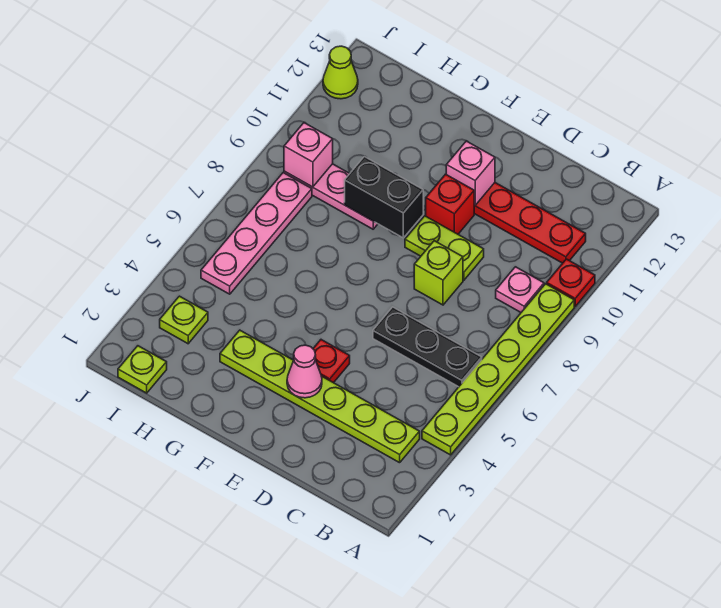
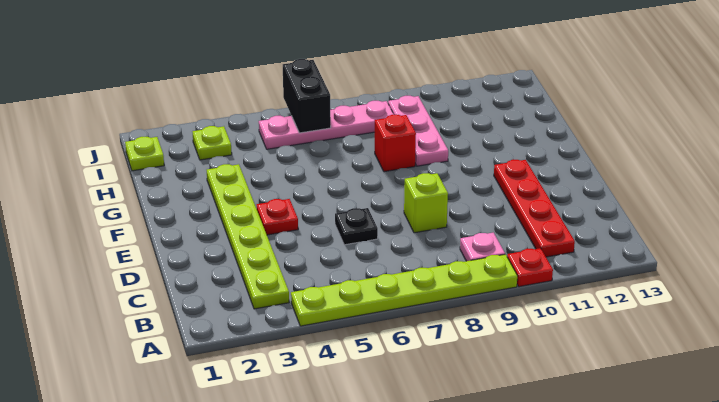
black 1x3 plate [373,307,482,387] -> black 1x1 plate [335,208,378,245]
lime 1x2 plate [405,216,484,280] -> none
pink 1x1 cone [287,345,322,398] -> none
red 1x1 brick [426,174,475,234] -> red 1x1 brick moved to [375,115,416,172]
pink 1x1 brick [446,141,495,205] -> none
black 1x2 brick [345,157,423,238] -> black 1x2 brick moved to [283,59,331,133]
pink 1x1 brick [284,123,333,187] -> none
lime 1x1 cone [323,46,358,99] -> none

